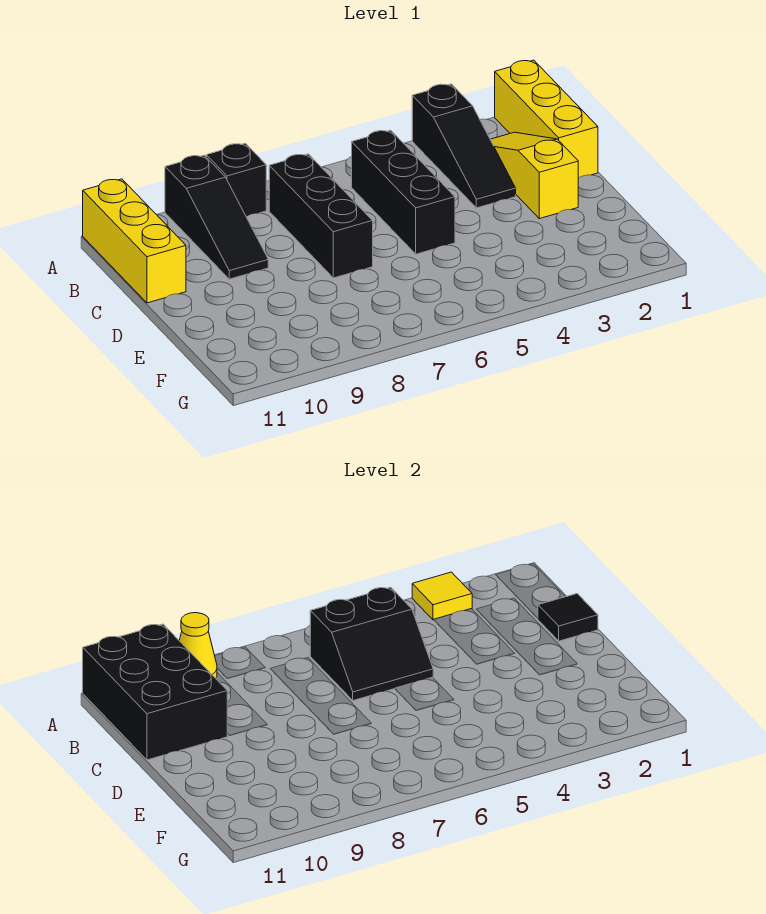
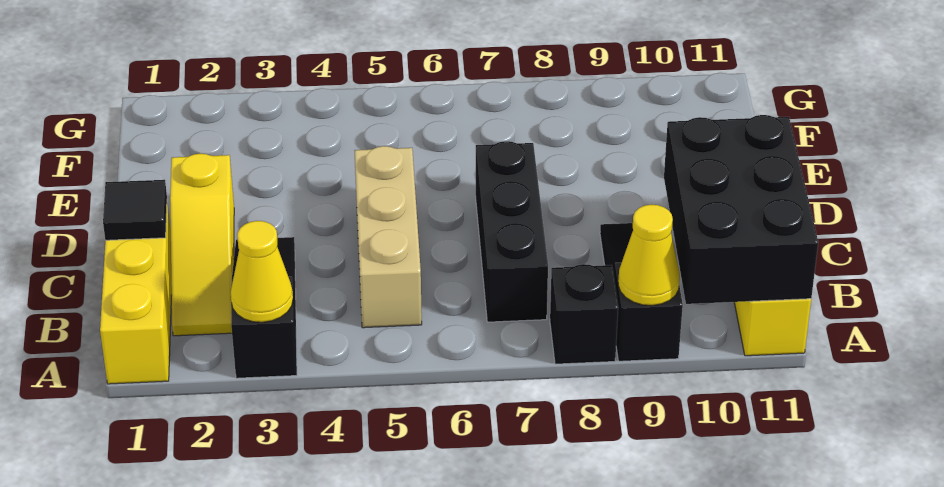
yellow 1x1 tile [412,572,472,620] -> yellow 1x1 cone [231,221,293,322]
black 1x3 brick [352,130,455,254] -> tan 1x3 brick [354,146,422,328]
black 2x2 slope [310,587,433,700] -> none

